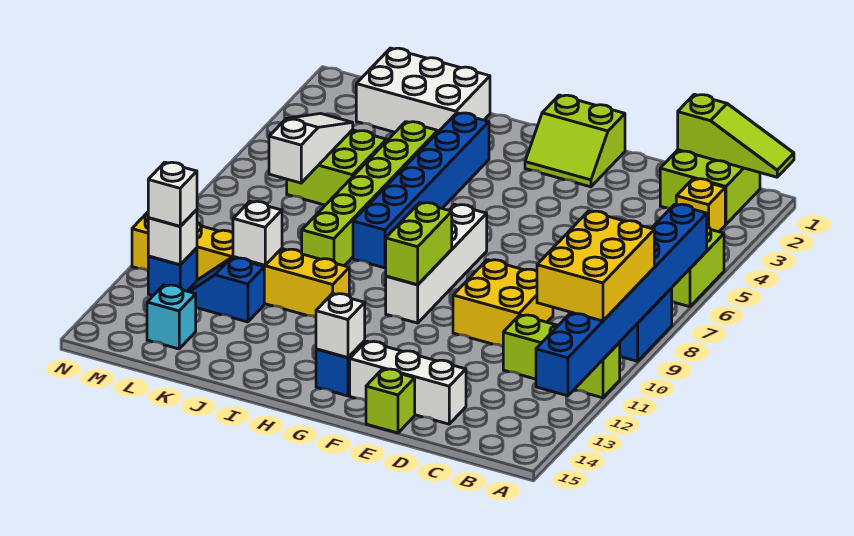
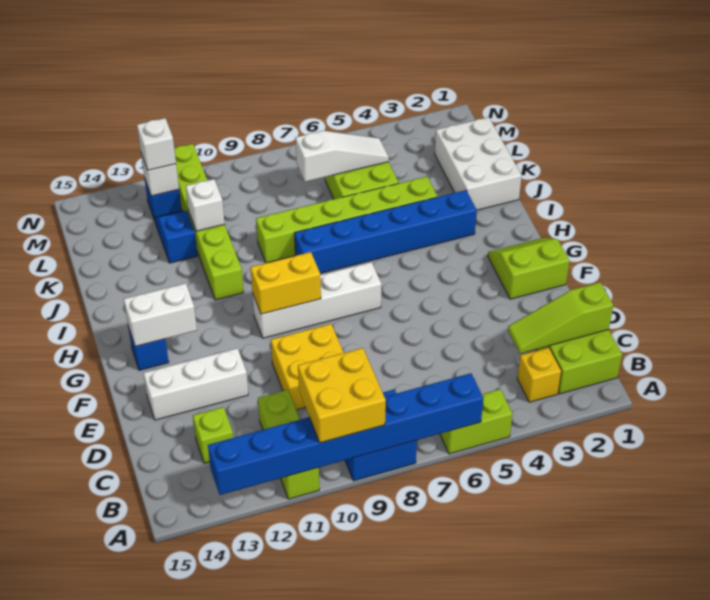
lime 1x3 slope [678,94,794,177] -> lime 1x3 slope turned to [508,282,613,354]
yellow 2x3 brick [537,211,654,321] -> yellow 2x2 brick [298,348,386,443]
white 1x3 brick [350,341,466,424] -> white 1x3 brick turned to [143,348,248,420]
lime 1x1 brick [366,369,415,433] -> lime 1x1 brick moved to [193,407,233,463]
lime 2x2 slope [525,95,625,187] -> lime 2x2 slope turned to [488,238,570,299]
lime 1x2 brick [386,203,452,285] -> yellow 1x2 brick [251,252,321,314]
white 1x1 brick [316,293,365,358] -> white 1x2 brick [124,283,197,347]
yellow 1x6 brick [132,212,349,317] -> lime 1x6 brick [174,144,244,300]
cyan 1x1 brick [147,285,196,349] -> none

